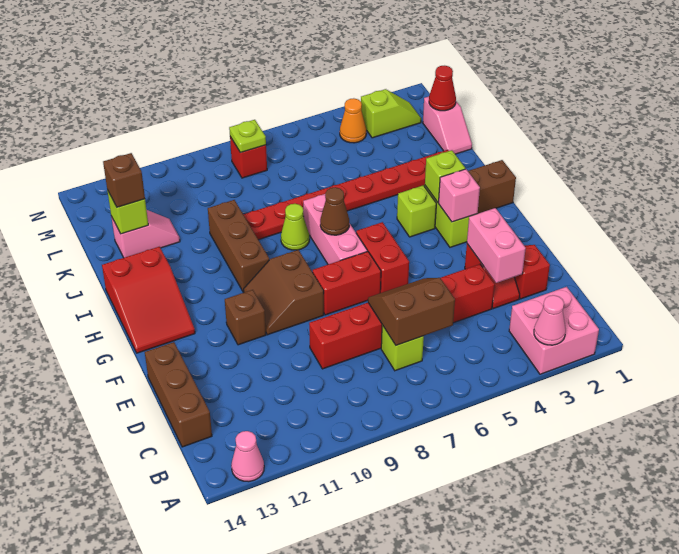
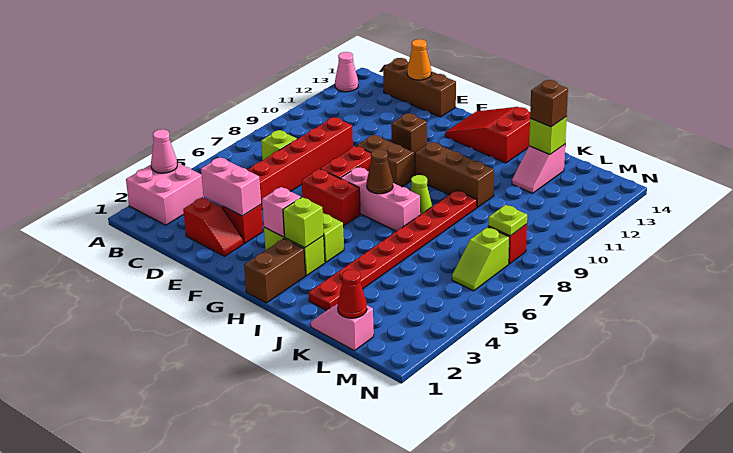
brown 2x2 slope [368,278,455,345] -> none
lime 1x2 slope [361,89,421,138] -> lime 1x2 slope moved to [452,227,509,291]
orange 1x1 cone [340,98,366,143] -> orange 1x1 cone moved to [407,39,431,80]

